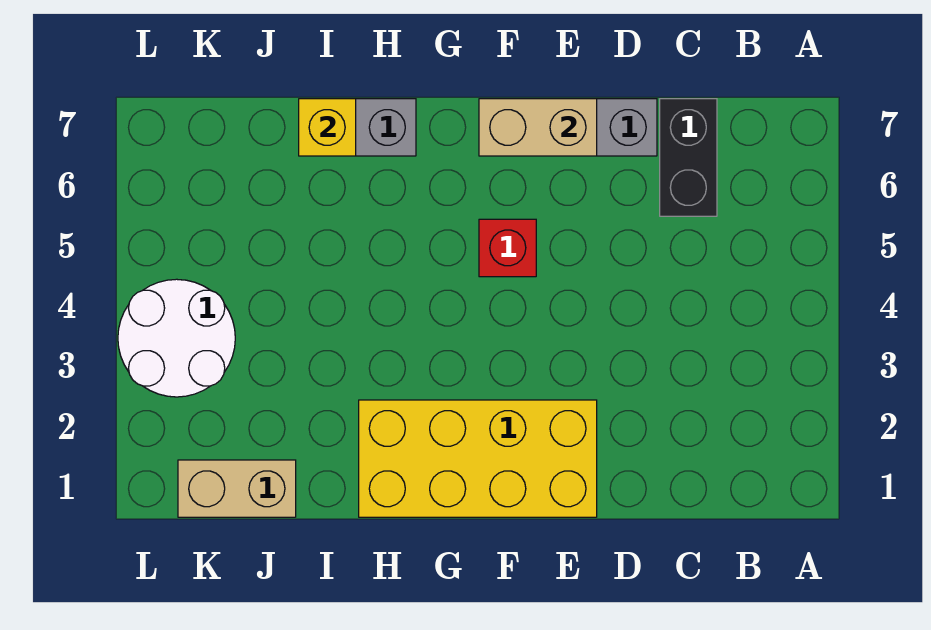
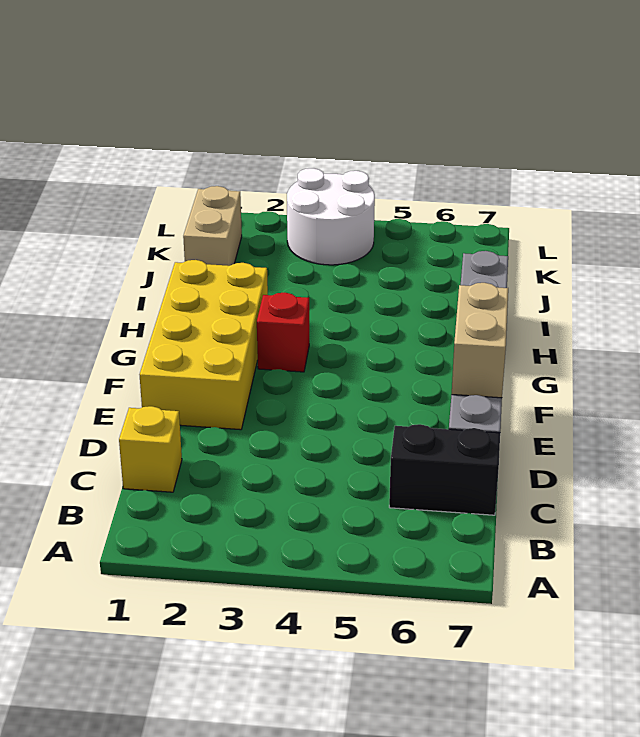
red 1x1 brick [479,219,536,277] -> red 1x1 brick moved to [257,293,309,372]
yellow 1x1 brick [299,99,356,156] -> yellow 1x1 brick moved to [119,406,182,492]

